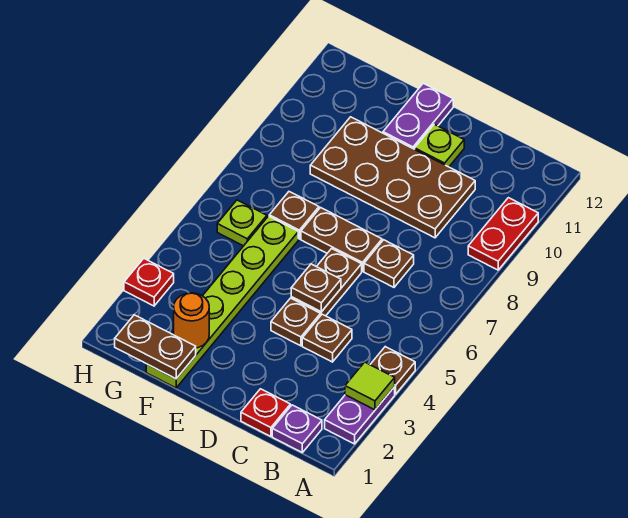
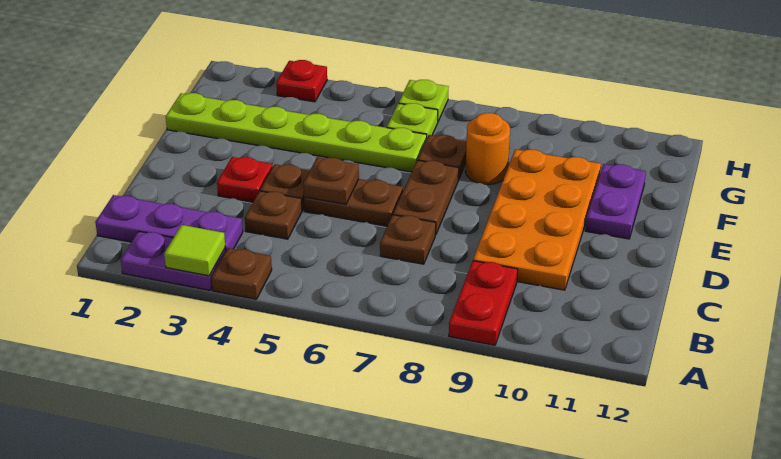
red 1x2 plate [468,198,538,270] -> red 1x2 plate turned to [449,261,518,345]
purple 1x1 plate [272,405,322,452] -> purple 1x3 plate [95,195,243,250]
red 1x1 plate [241,389,290,436] -> red 1x1 plate moved to [217,157,273,202]
brown 2x4 plate [310,117,475,238] -> orange 2x4 plate [473,149,601,290]
lime 1x1 plate [415,124,464,167] -> lime 1x1 plate moved to [399,80,449,121]
purple 1x2 plate [383,83,453,149] -> purple 1x2 plate turned to [586,164,646,239]
brown 1x2 plate [115,315,196,379] -> none
orange 1x1 round brick [174,293,209,348] -> orange 1x1 round brick moved to [465,113,510,185]

